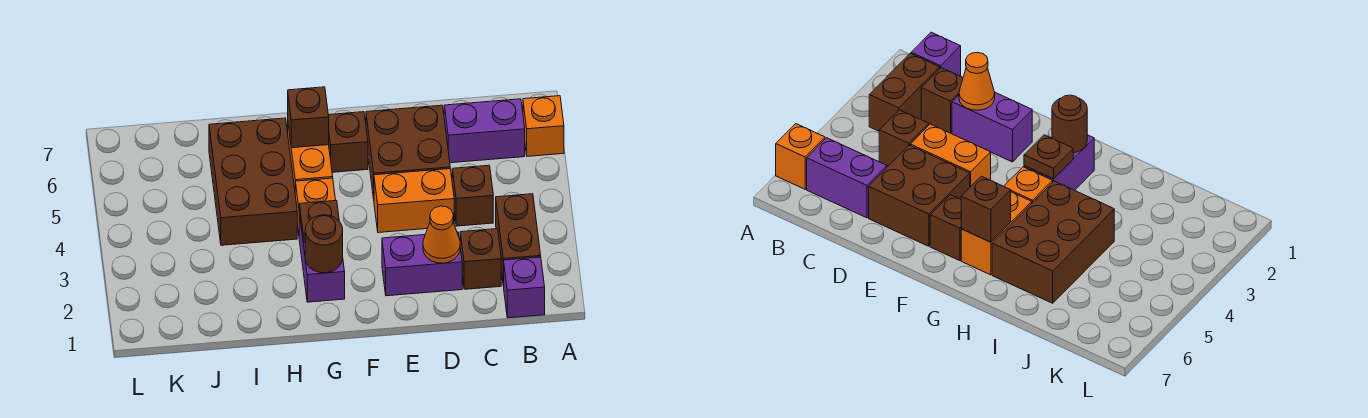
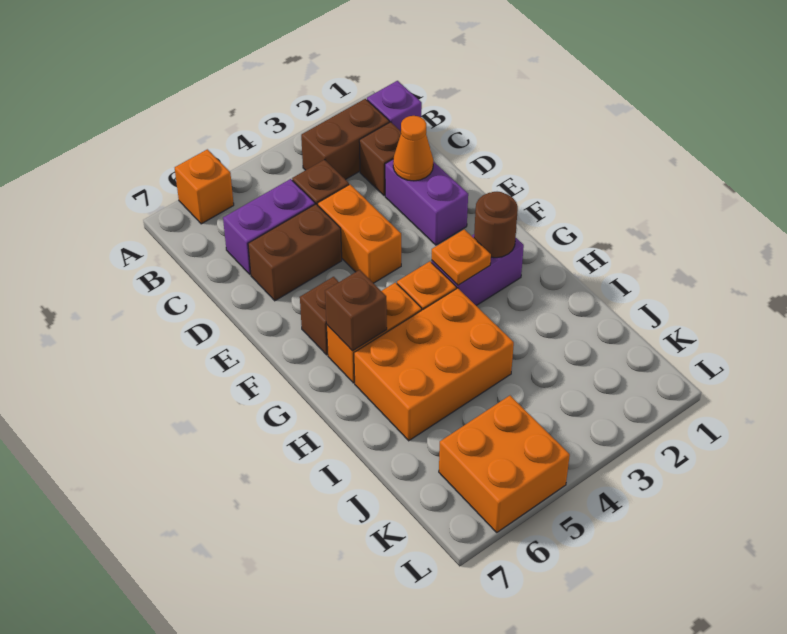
purple 1x2 brick [444,99,525,163] -> purple 1x2 brick turned to [223,179,315,274]
brown 2x2 brick [366,105,450,199] -> brown 1x2 brick [248,204,342,301]
brown 1x1 plate [299,201,339,243] -> orange 1x1 plate [432,229,491,285]
brown 2x3 brick [209,118,297,245] -> orange 2x3 brick [354,288,514,441]
none -> orange 2x2 brick [439,396,570,532]

